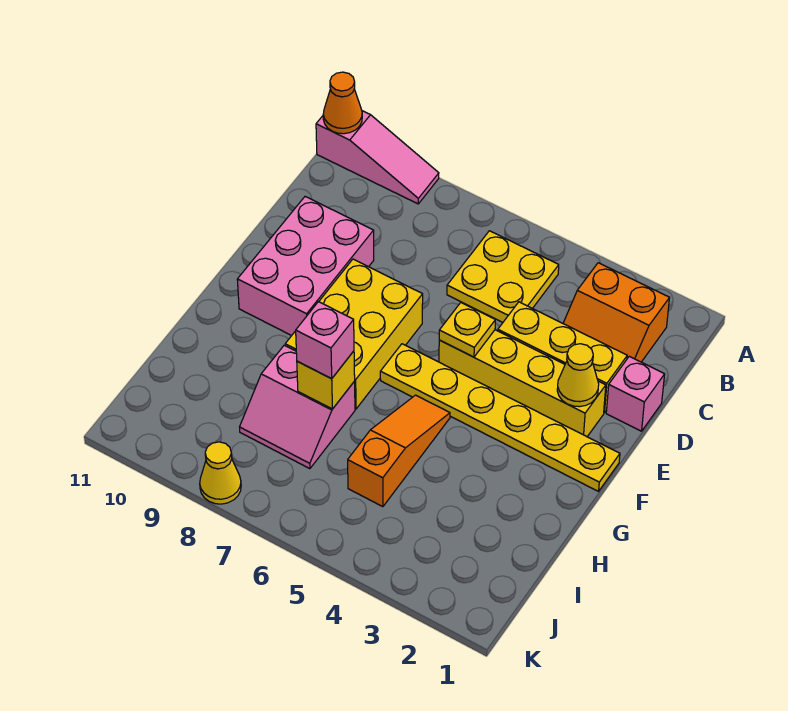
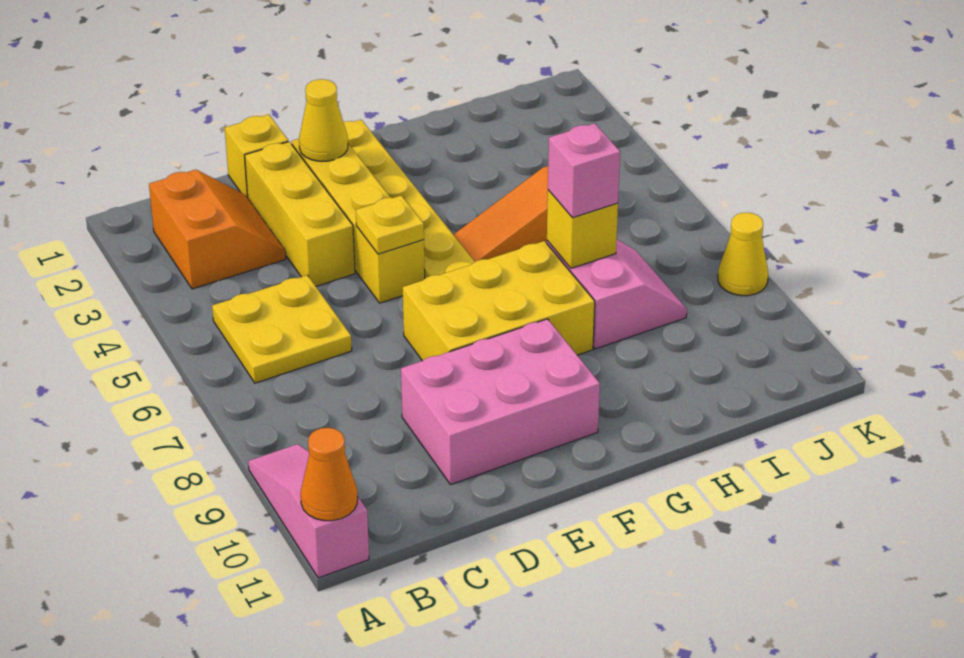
pink 1x1 brick [606,356,665,431] -> yellow 1x1 brick [225,114,288,198]

